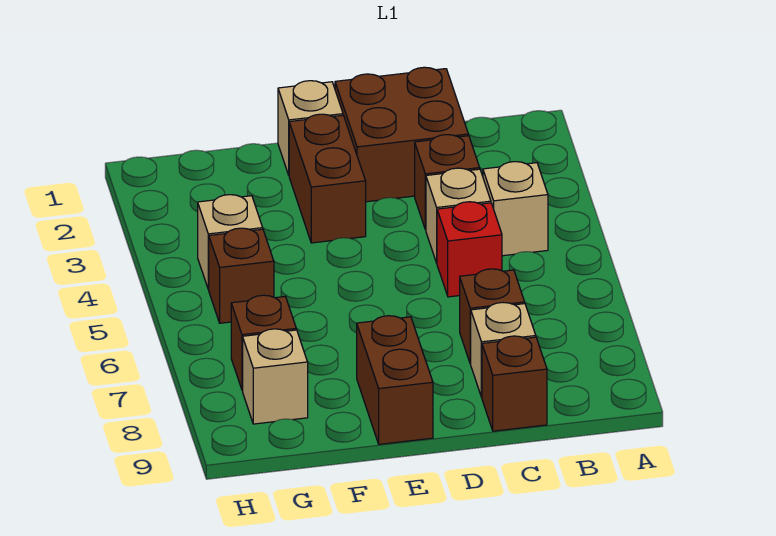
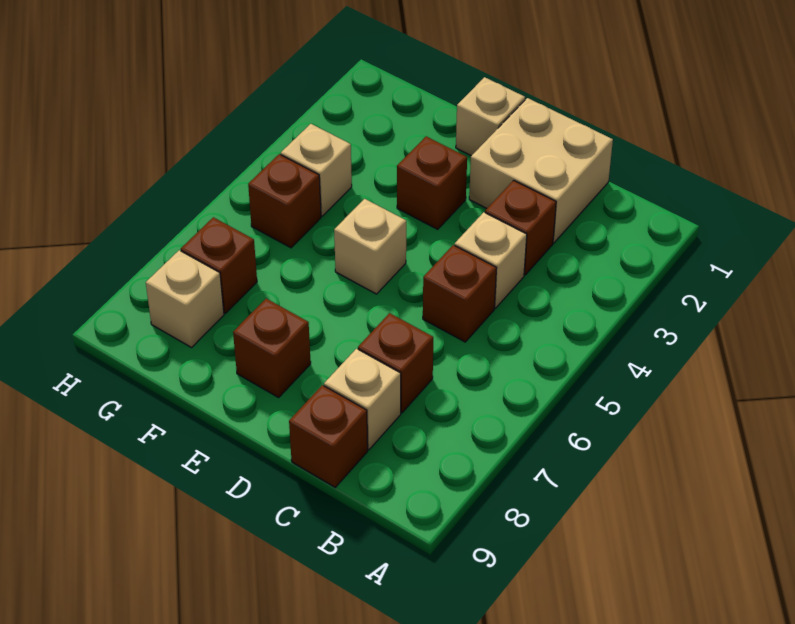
tan 1x1 brick [483,162,548,256] -> tan 1x1 brick moved to [334,199,406,294]
brown 2x2 brick [335,67,468,202] -> tan 2x2 brick [469,98,613,243]
red 1x1 brick [437,202,502,297] -> brown 1x1 brick [423,245,496,342]
brown 1x2 brick [289,114,366,243] -> brown 1x1 brick [397,136,467,229]
brown 1x2 brick [357,316,433,444] -> brown 1x1 brick [233,299,311,397]

